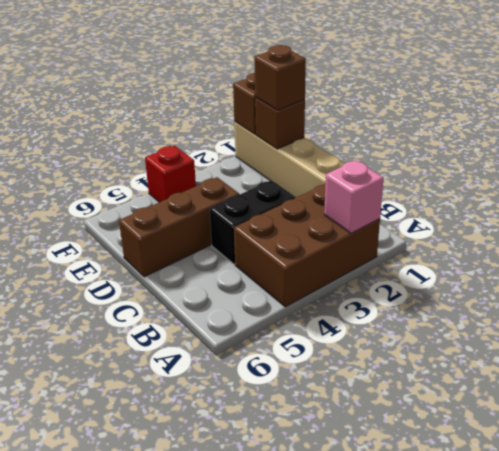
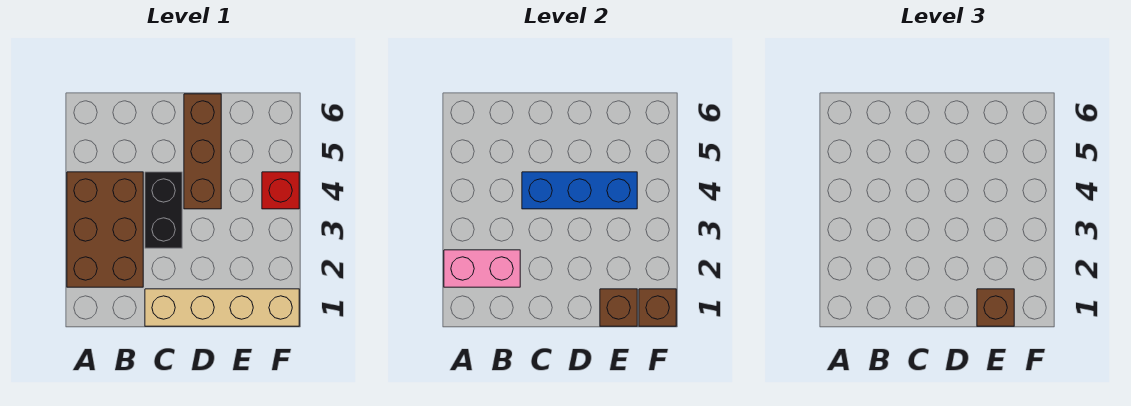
pink 1x1 brick [324,160,384,233] -> pink 1x2 brick [444,250,520,287]
none -> blue 1x3 brick [522,172,637,209]

